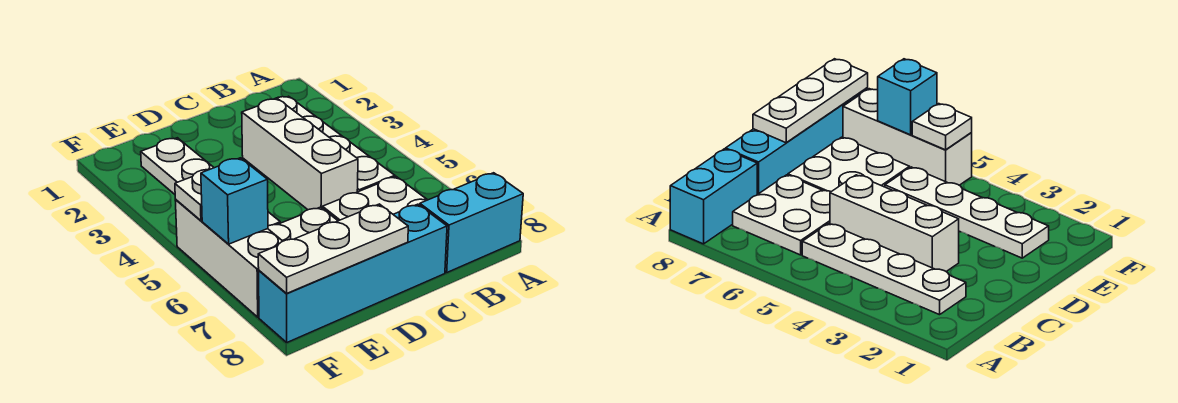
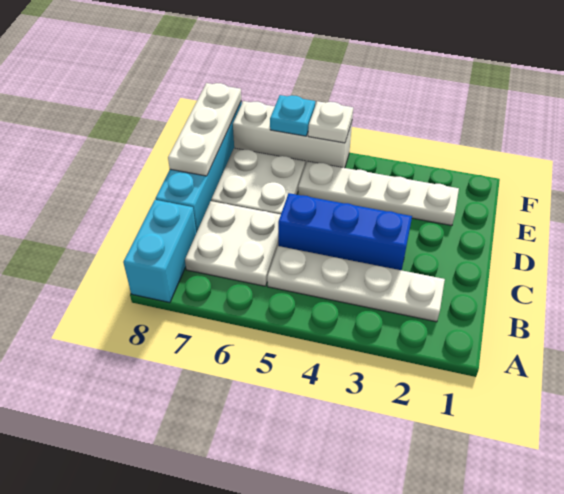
white 1x3 brick [242,99,358,210] -> blue 1x3 brick [278,193,412,270]
cyan 1x1 brick [201,158,268,244] -> cyan 1x1 plate [270,95,315,136]

